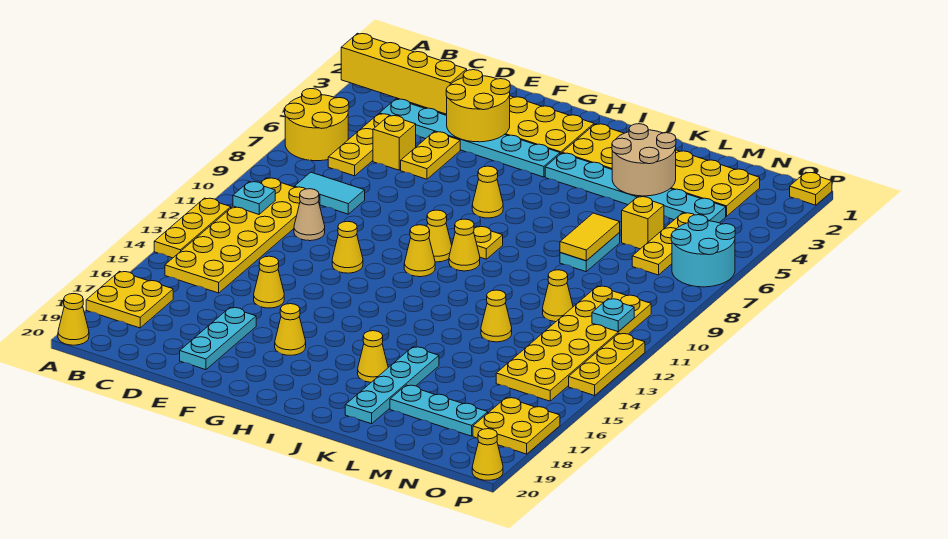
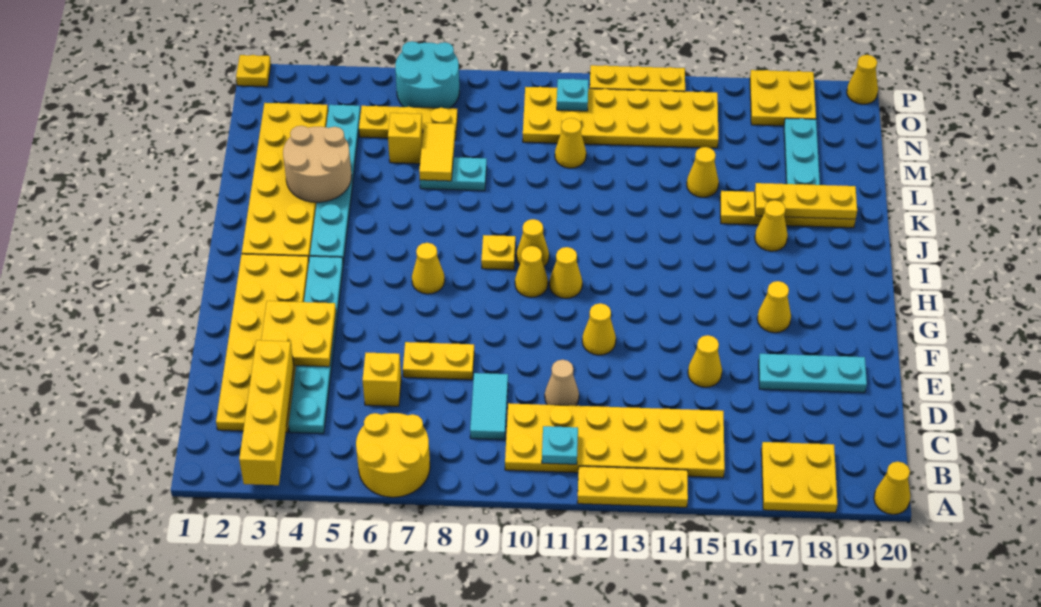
yellow 1x3 plate [328,114,389,176] -> yellow 1x3 plate moved to [755,183,857,219]
yellow 2x2 round brick [446,70,510,142] -> yellow 2x2 plate [261,301,336,367]
yellow 1x2 plate [401,132,460,179] -> yellow 1x2 plate moved to [403,342,474,380]
cyan 1x4 plate [345,347,439,424] -> yellow 1x4 plate [720,191,856,228]
yellow 1x2 tile [560,213,620,261] -> yellow 1x2 tile turned to [419,123,455,181]
yellow 1x1 cone [481,290,512,342] -> yellow 1x1 cone moved to [687,147,719,197]

